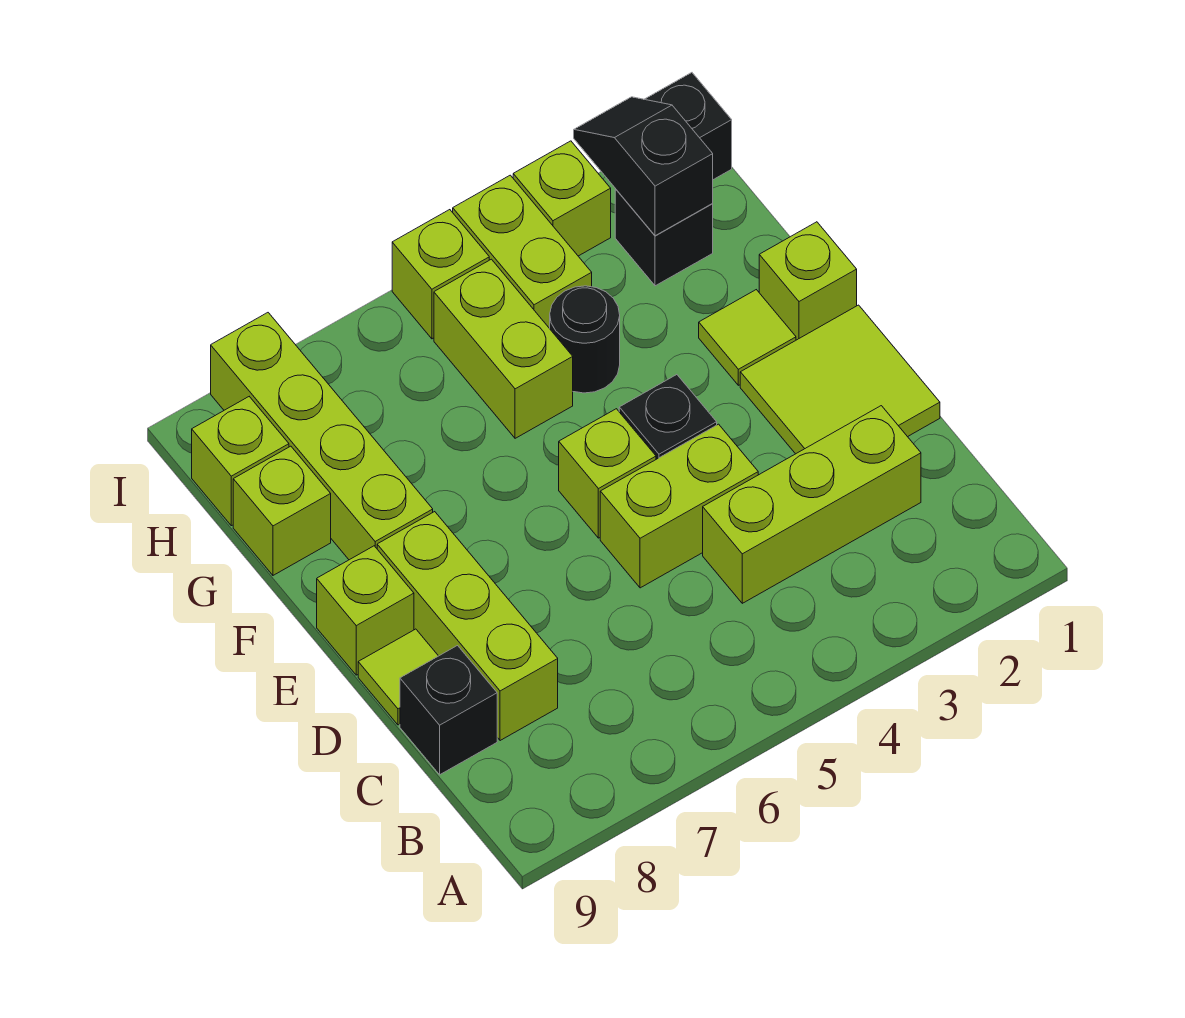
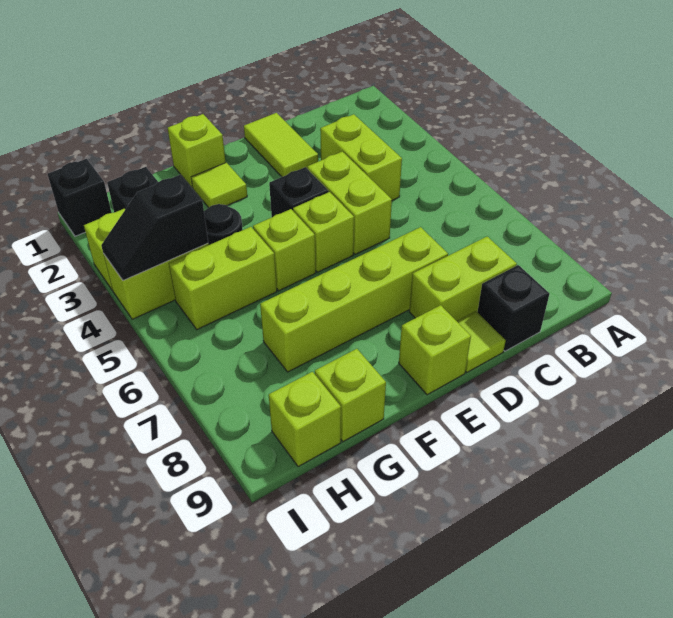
lime 1x3 brick [703,406,921,603] -> lime 1x2 brick [320,114,402,200]
lime 1x3 brick [377,512,558,741] -> lime 1x2 brick [409,237,517,321]
lime 2x2 tile [740,305,940,454] -> lime 1x2 tile [244,113,318,177]
lime 1x4 brick [211,313,433,560] -> lime 1x4 brick moved to [260,227,448,372]
black 1x2 slope [574,97,713,236] -> black 1x2 slope moved to [101,175,208,280]
lime 1x1 brick [392,210,489,339] -> lime 1x1 brick moved to [253,209,316,291]

